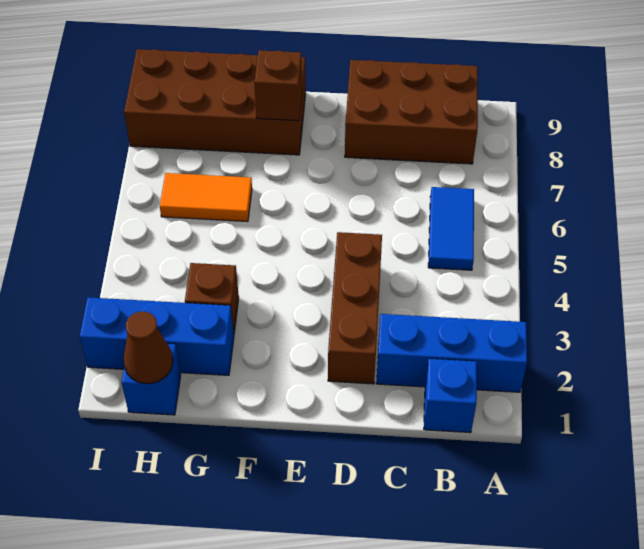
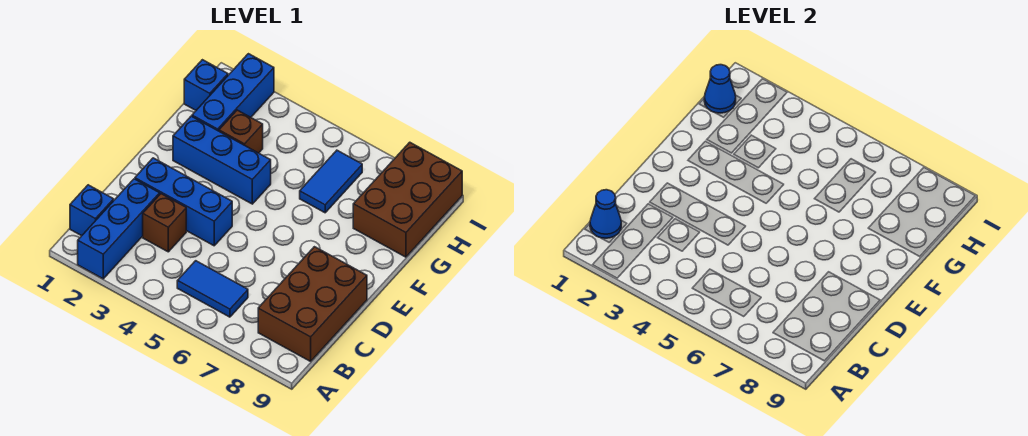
none -> blue 1x1 cone [590,190,621,238]
brown 1x3 brick [328,232,382,384] -> blue 1x3 brick [135,158,232,246]
none -> blue 1x3 brick [173,116,271,204]
brown 2x4 brick [124,49,306,155] -> brown 2x3 brick [353,142,462,257]
brown 1x1 brick [254,50,302,121] -> brown 1x1 brick moved to [143,194,186,252]
orange 1x2 tile [160,173,252,222] -> blue 1x2 tile [300,150,362,213]
brown 1x1 cone [124,311,173,384] -> blue 1x1 cone [704,65,736,113]

